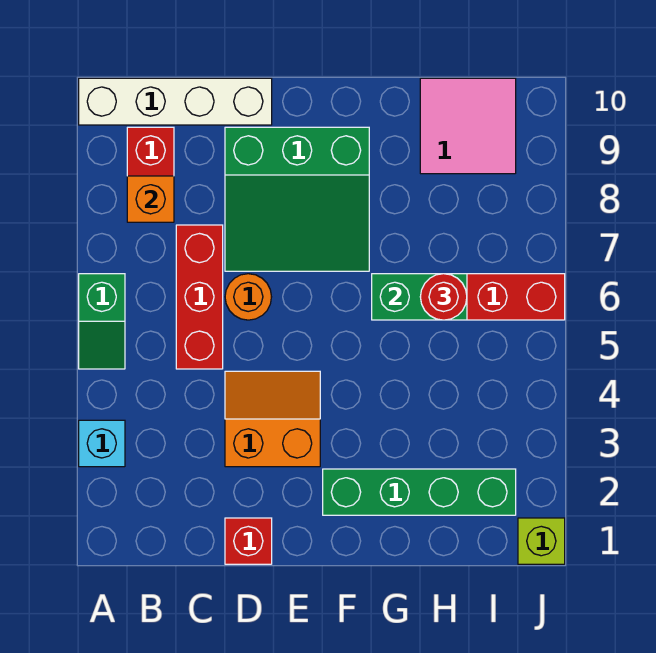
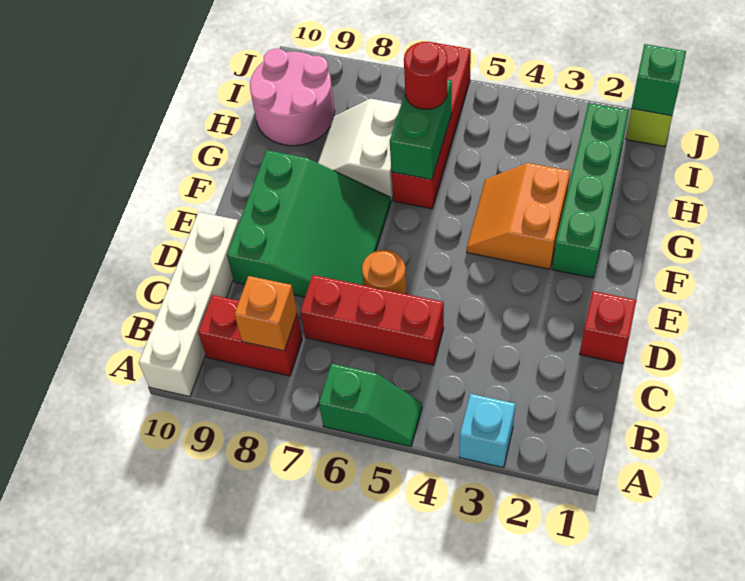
orange 2x2 slope [225,371,320,467] -> orange 2x2 slope moved to [467,163,570,269]
none -> white 2x2 slope [318,99,401,200]
pink 2x2 tile [420,78,516,174] -> pink 2x2 round brick [250,49,335,146]
none -> green 1x1 brick [632,44,686,116]

